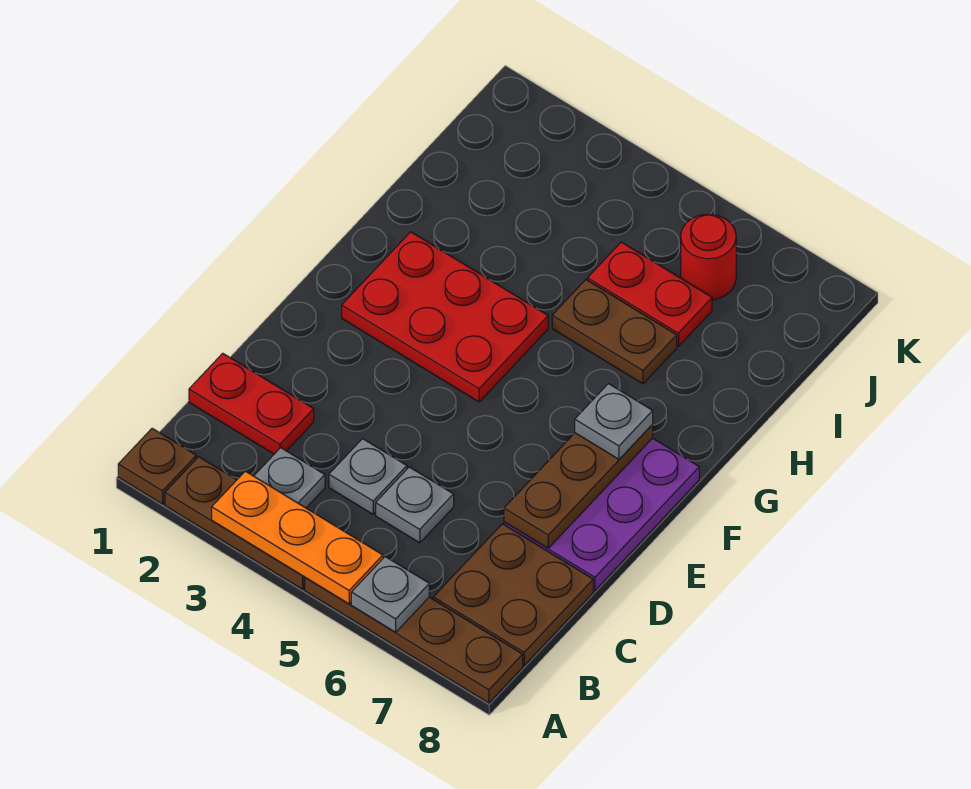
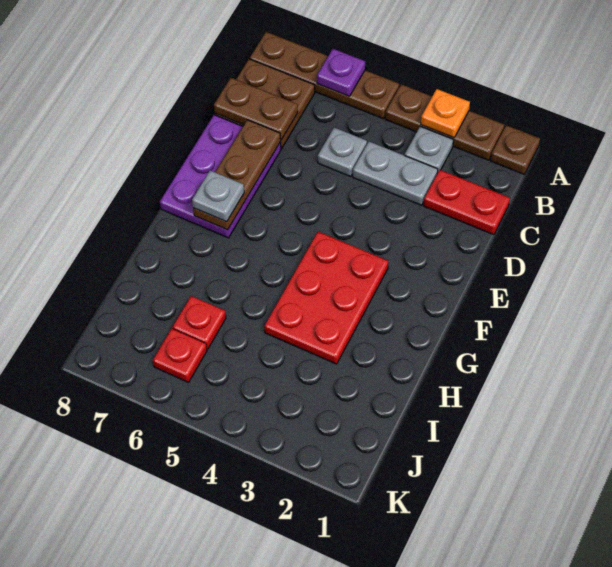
orange 1x3 plate [212,471,383,604] -> orange 1x1 plate [421,89,470,138]
grey 1x1 plate [351,557,429,632] -> purple 1x1 plate [317,49,365,96]
grey 1x1 plate [329,439,407,514] -> grey 1x2 plate [353,142,438,205]
red 2x3 plate [342,232,548,402] -> red 2x3 plate turned to [264,232,388,364]
brown 1x2 plate [552,280,677,384] -> brown 1x2 plate moved to [214,78,298,140]
red 1x2 plate [588,242,712,346] -> red 1x1 plate [173,296,226,349]
red 1x1 round brick [681,214,736,300] -> red 1x1 plate [153,329,207,382]

